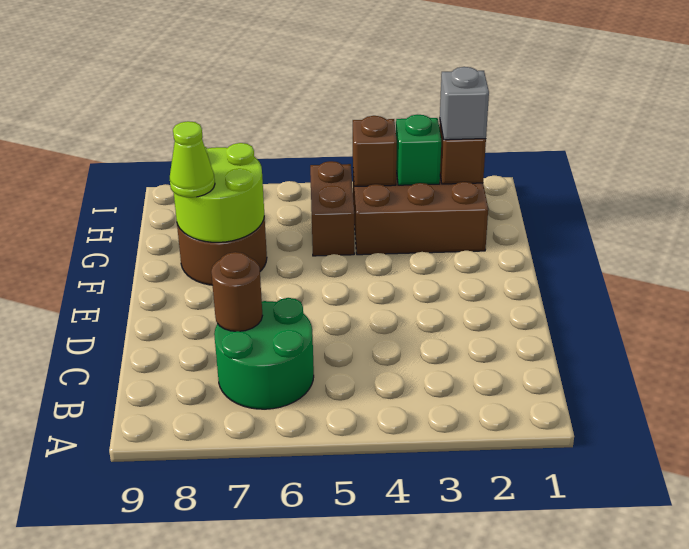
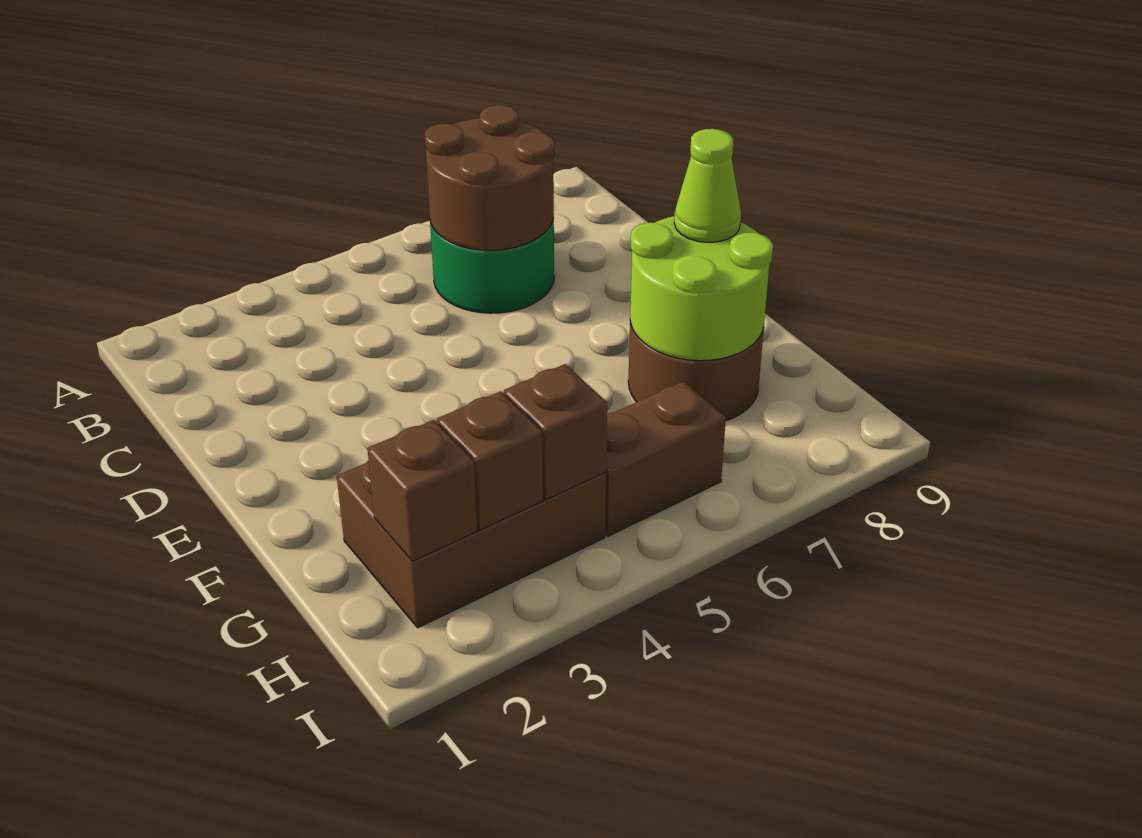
brown 1x1 round brick [211,252,262,331] -> brown 2x2 round brick [425,105,554,250]
brown 1x2 brick [310,161,354,256] -> brown 1x2 brick turned to [605,381,726,536]
grey 1x1 brick [440,67,489,140] -> none
green 1x1 brick [396,115,441,185] -> brown 1x1 brick [437,392,543,530]

